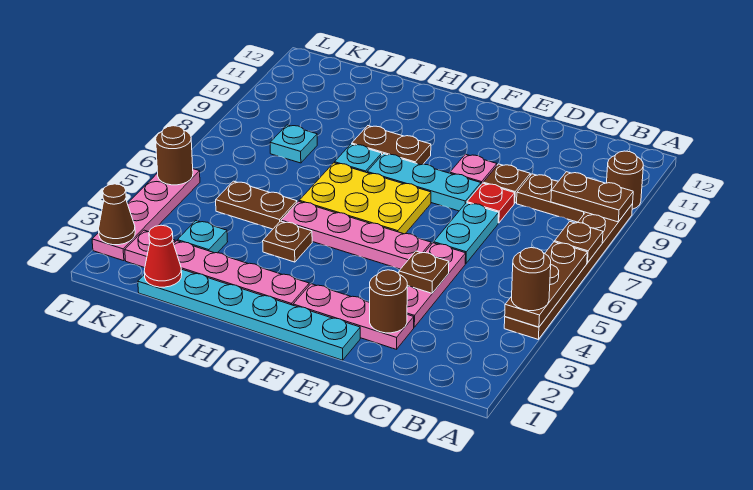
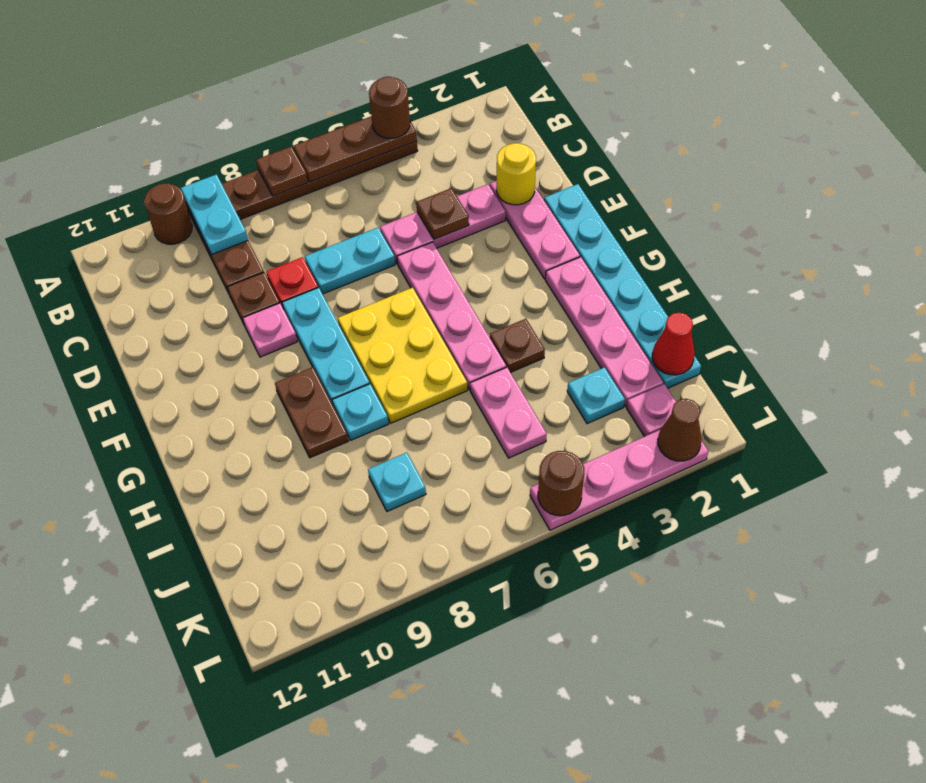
brown 1x2 plate [551,172,633,222] -> cyan 1x2 plate [181,174,248,255]
brown 1x1 round brick [370,270,407,333] -> yellow 1x1 round brick [497,143,536,205]
brown 1x2 plate [216,181,297,229] -> pink 1x2 plate [470,367,547,458]

